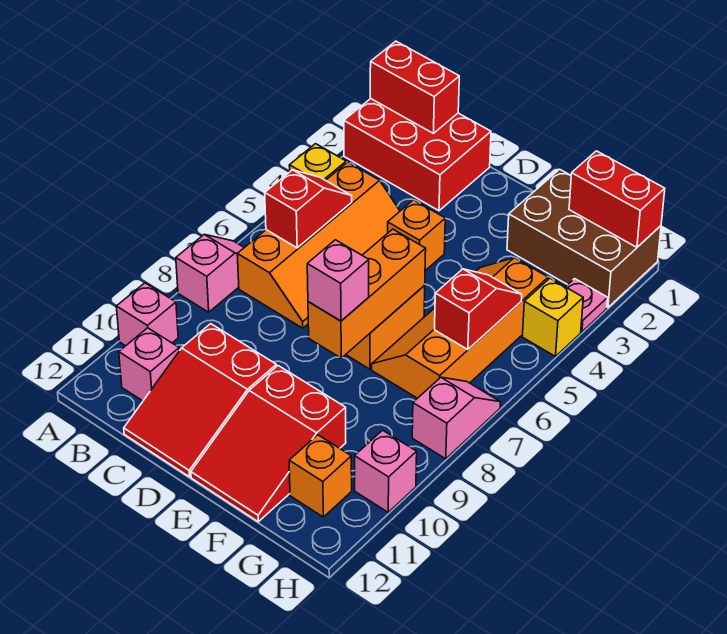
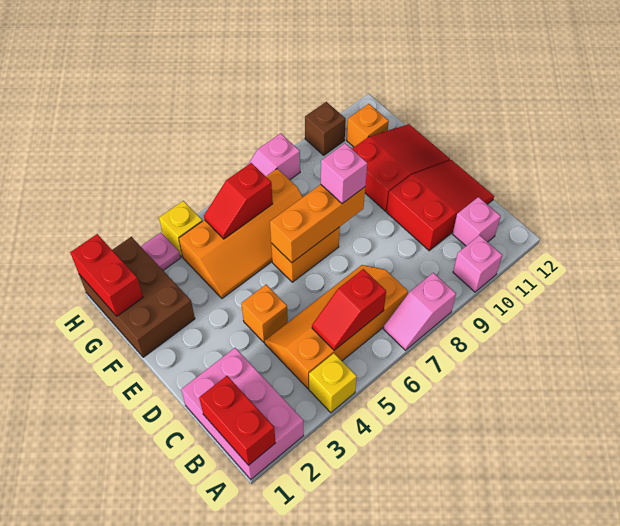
red 2x3 brick [344,99,491,211] -> pink 2x3 brick [181,348,304,479]
pink 1x1 brick [355,430,417,512] -> brown 1x1 brick [305,102,346,155]

